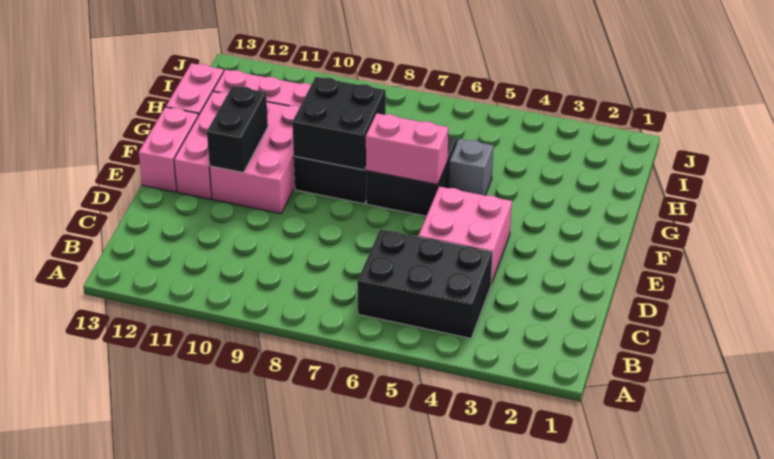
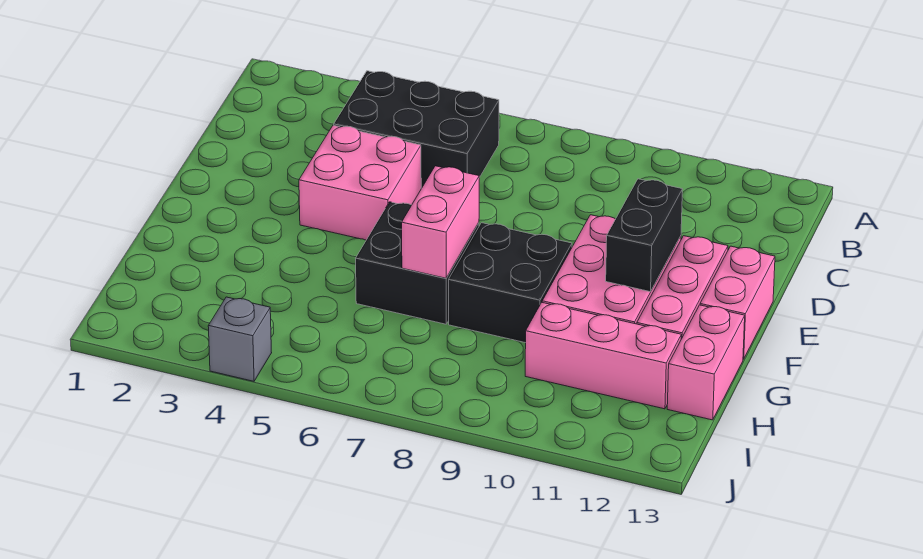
pink 1x2 brick [366,113,448,185] -> pink 1x2 brick turned to [402,166,479,278]
black 2x2 brick [292,77,386,170] -> none
grey 1x1 brick [449,139,493,195] -> grey 1x1 brick moved to [208,297,272,381]

